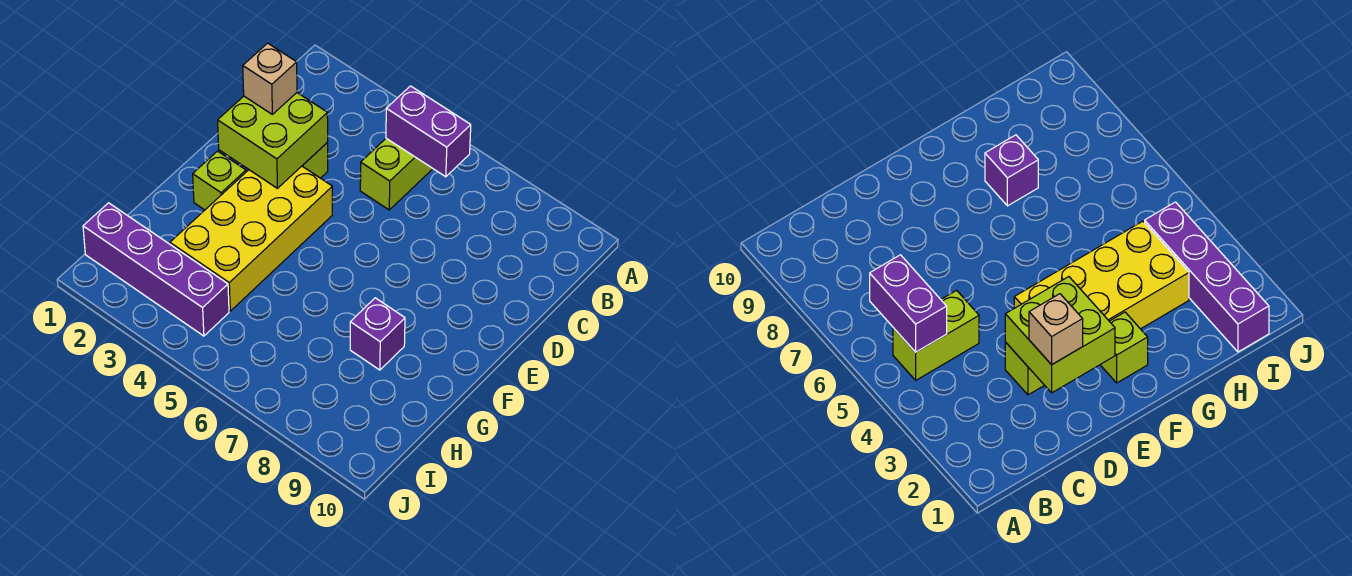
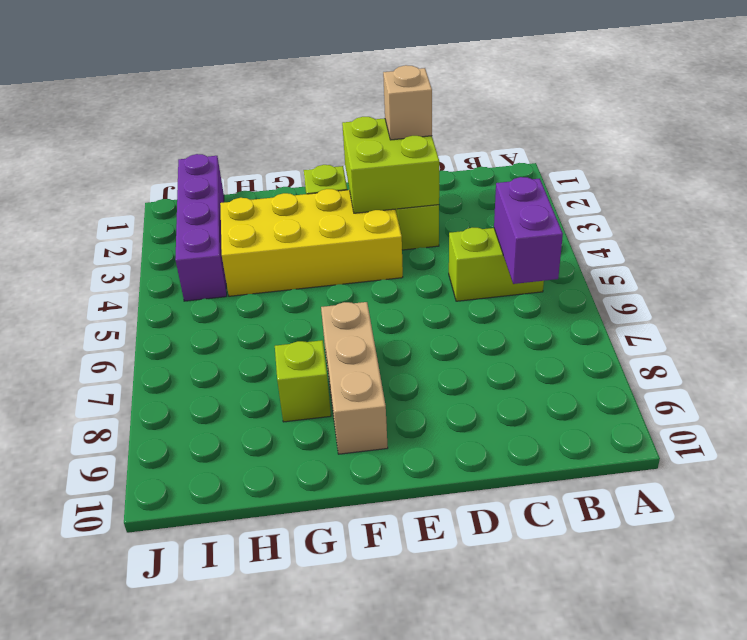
none -> tan 1x3 brick [321,302,388,454]
purple 1x1 brick [350,298,405,370] -> lime 1x1 brick [275,340,331,422]

